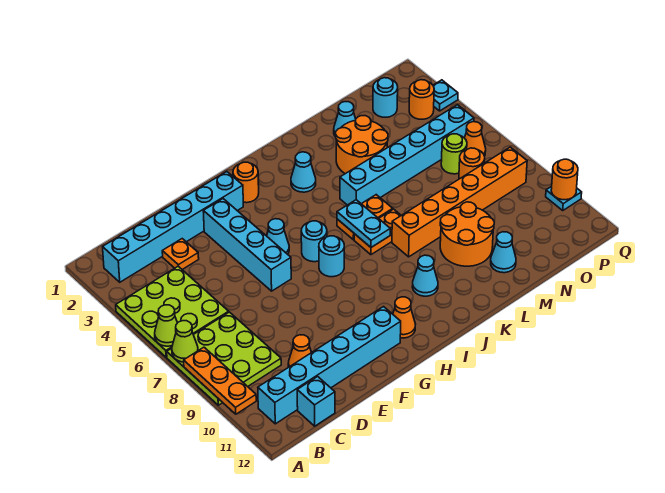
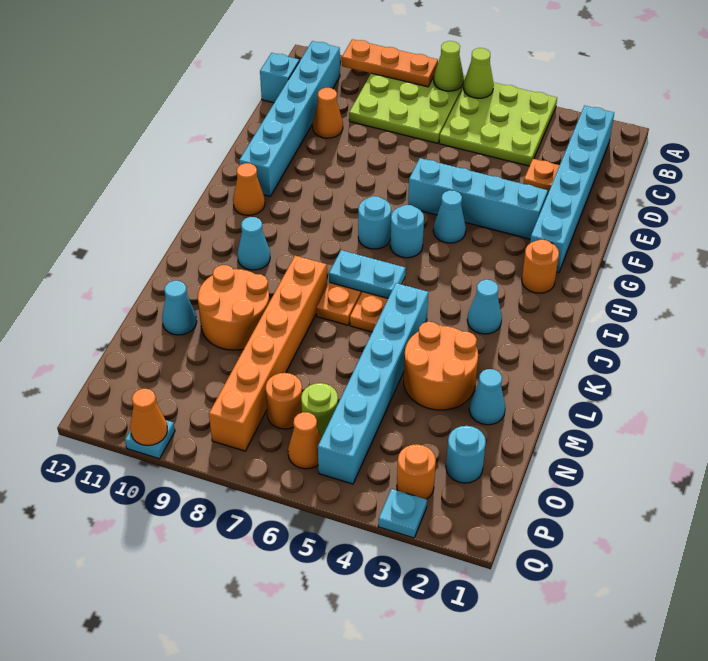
orange 1x1 round brick [551,159,578,200] -> orange 1x1 cone [130,389,167,445]

